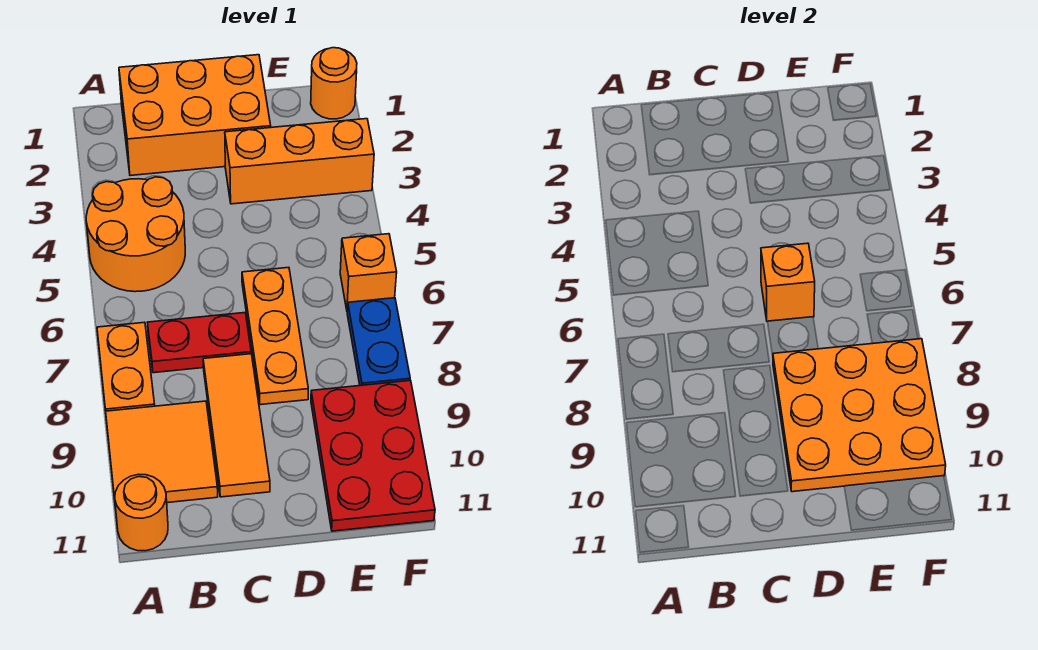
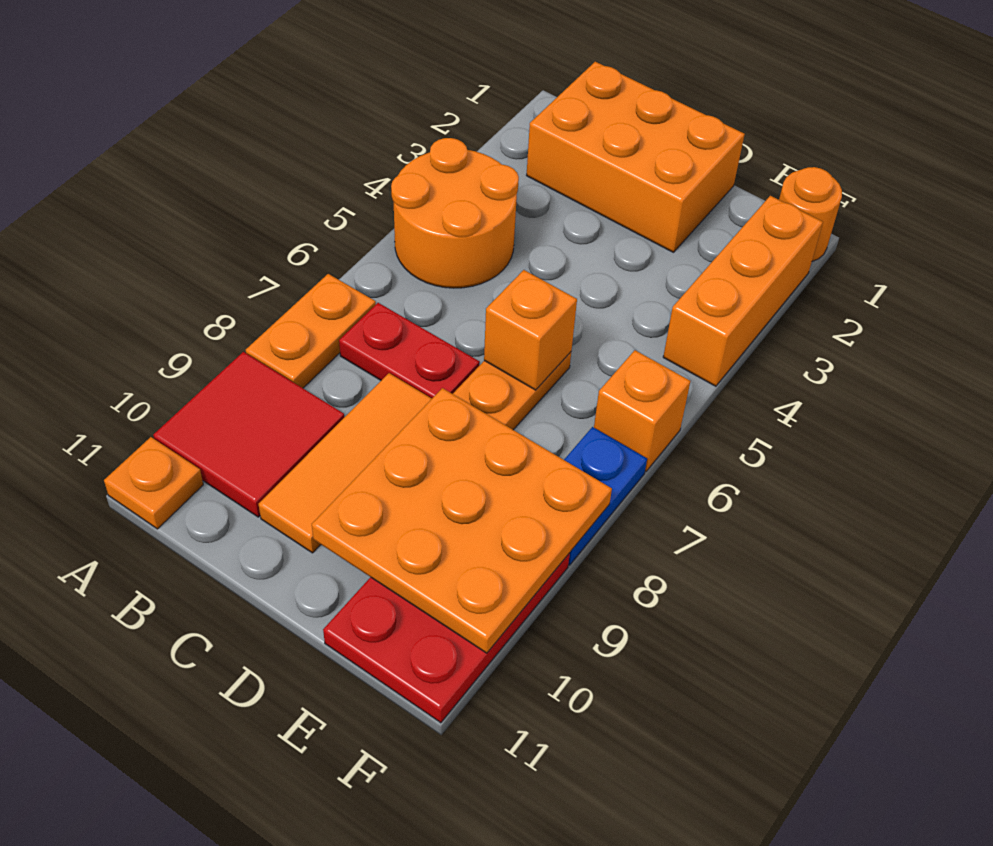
orange 2x2 tile [106,401,218,508] -> red 2x2 tile [153,352,344,517]
orange 1x1 round brick [115,474,168,551] -> orange 1x1 plate [104,437,203,529]
orange 1x3 brick [225,119,374,204] -> orange 1x3 brick turned to [663,196,823,386]

